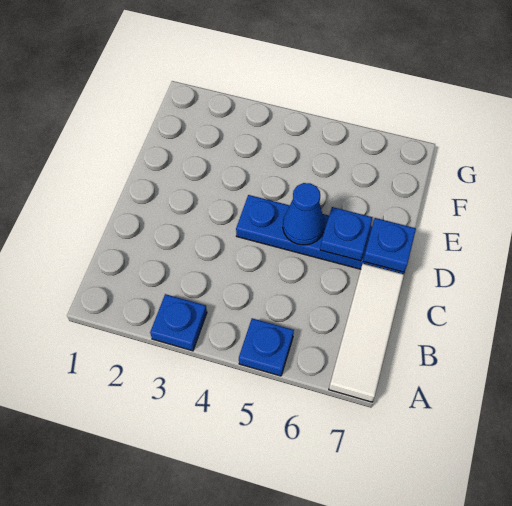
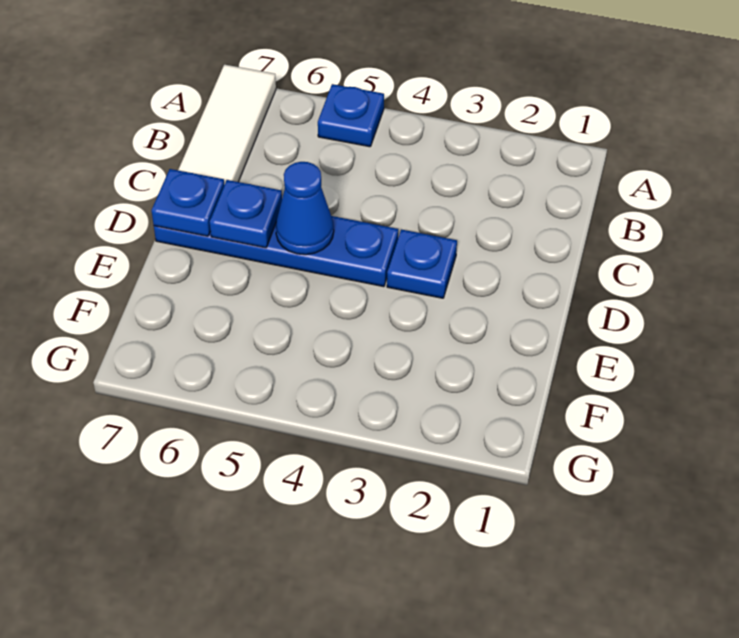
blue 1x1 plate [150,294,207,351] -> blue 1x1 plate moved to [387,229,457,298]

